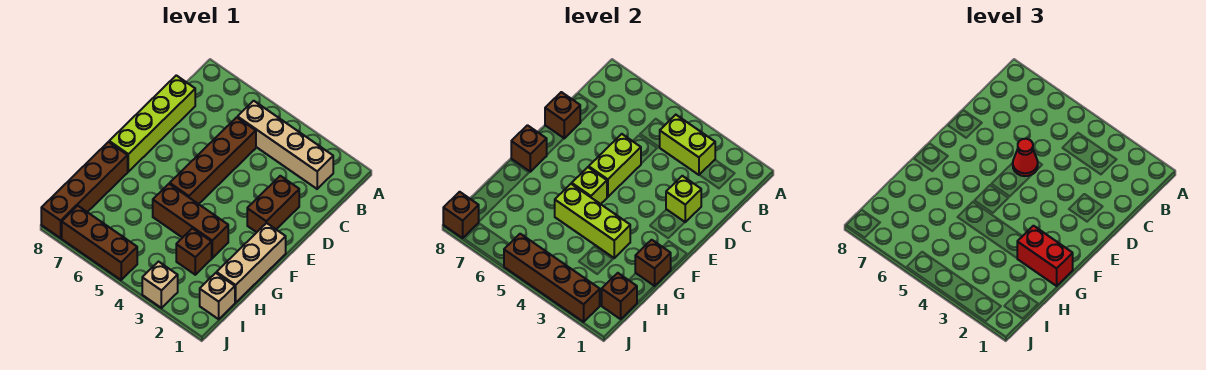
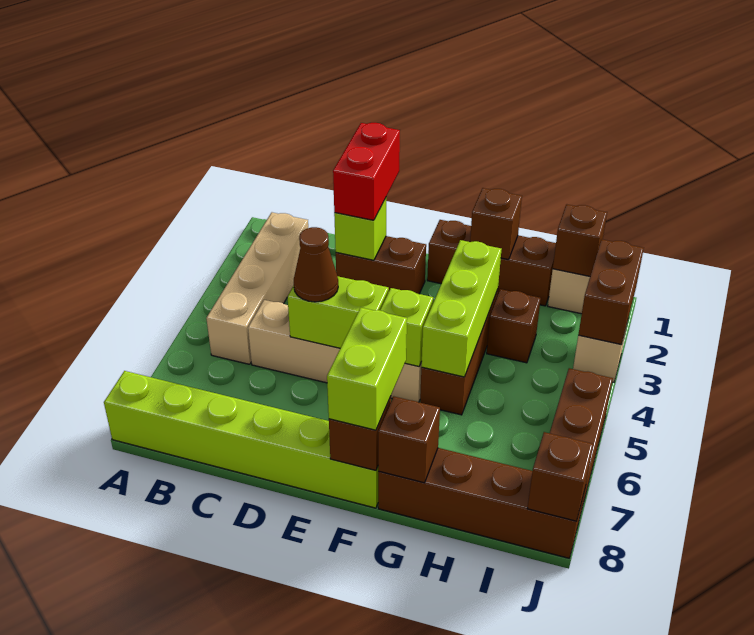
lime 1x2 brick [660,115,715,175] -> lime 1x2 brick moved to [327,308,407,430]
brown 1x4 brick [170,117,256,204] -> tan 1x4 brick [248,300,422,402]
lime 1x4 brick [109,75,195,172] -> lime 1x6 brick [104,371,379,508]
red 1x1 cone [1013,139,1038,176] -> brown 1x1 cone [294,227,338,302]
brown 1x1 brick [545,92,580,138] -> brown 1x1 brick moved to [378,396,440,483]
tan 1x3 brick [217,223,286,303] -> brown 1x3 brick [427,220,556,306]
red 1x2 brick [1017,226,1073,286] -> red 1x2 brick moved to [333,123,400,220]
brown 1x4 brick [504,234,600,322] -> brown 1x2 brick [578,239,644,345]

